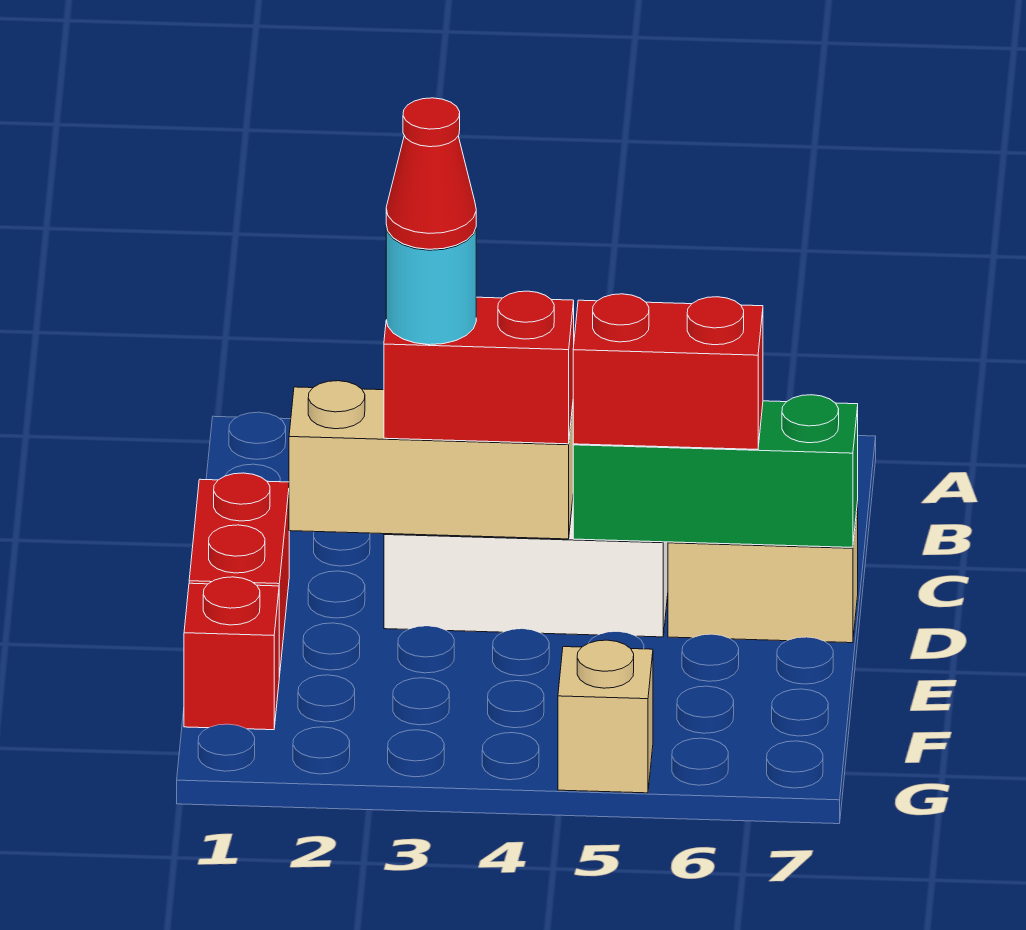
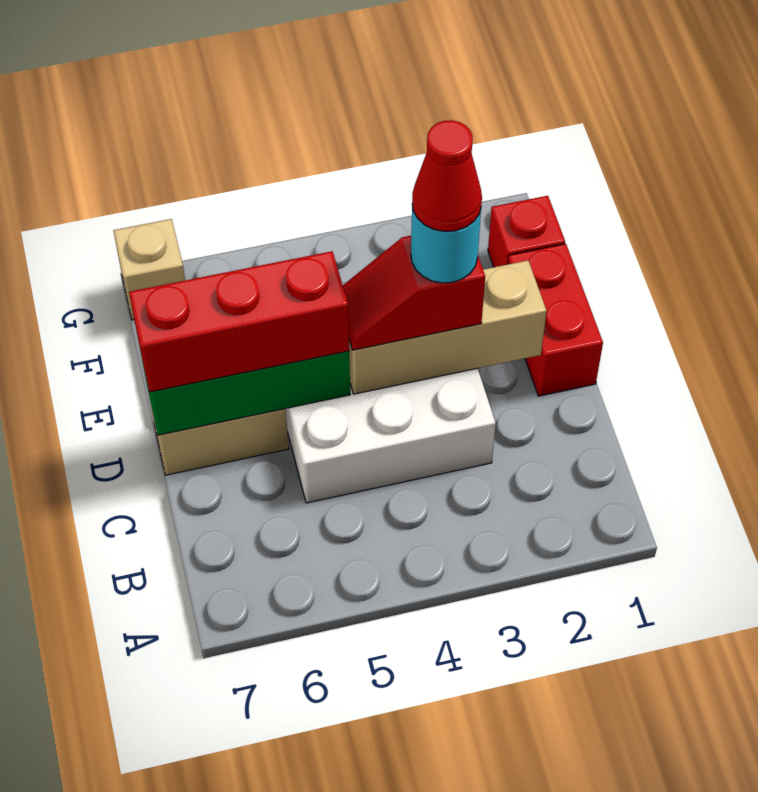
red 1x2 brick [384,291,574,444] -> red 1x2 slope [343,236,485,350]
red 1x2 brick [573,294,763,449] -> red 1x3 brick [129,251,349,392]
tan 1x1 brick [558,640,653,793] -> tan 1x1 brick moved to [113,219,185,320]

